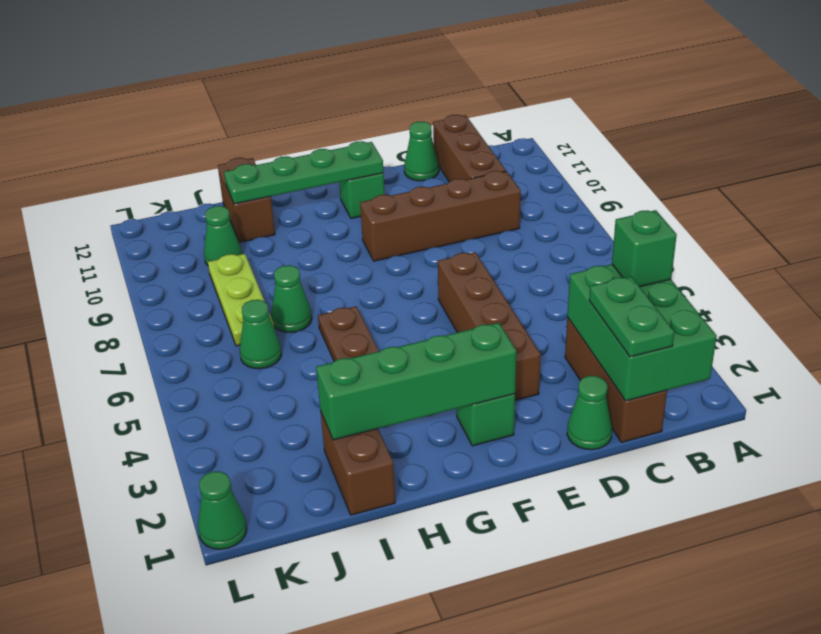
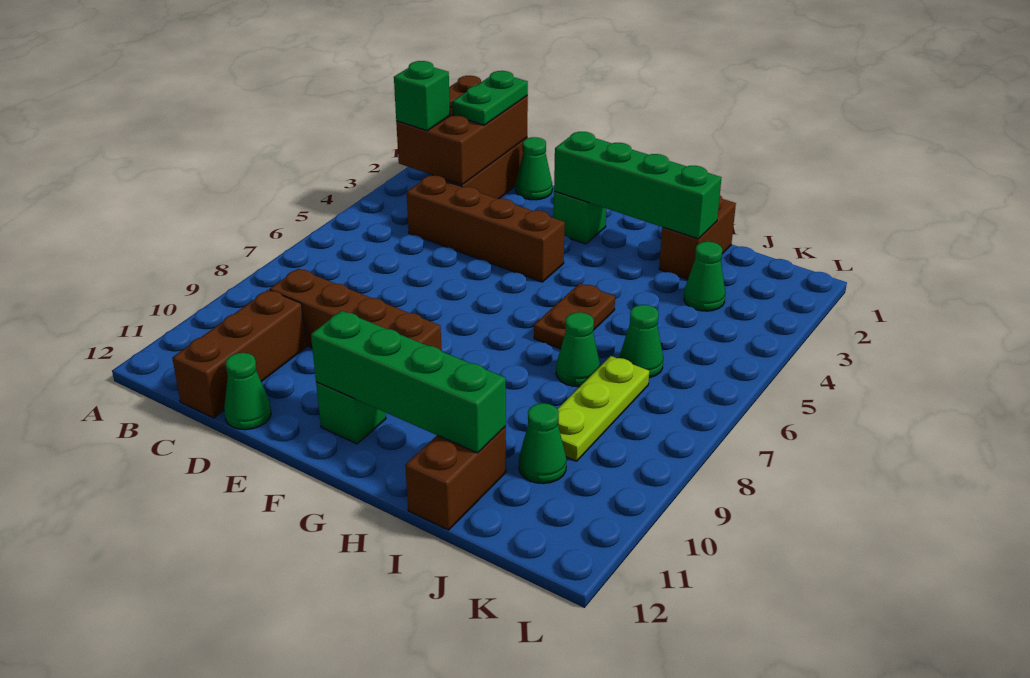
green 2x3 brick [567,264,717,401] -> brown 2x3 brick [396,76,528,185]
brown 1x4 brick [438,252,541,400] -> brown 1x4 brick turned to [407,175,565,282]
green 1x4 plate [224,141,383,204] -> green 1x4 brick [311,311,506,453]
green 1x1 cone [198,471,247,549] -> green 1x1 cone moved to [684,242,725,311]

